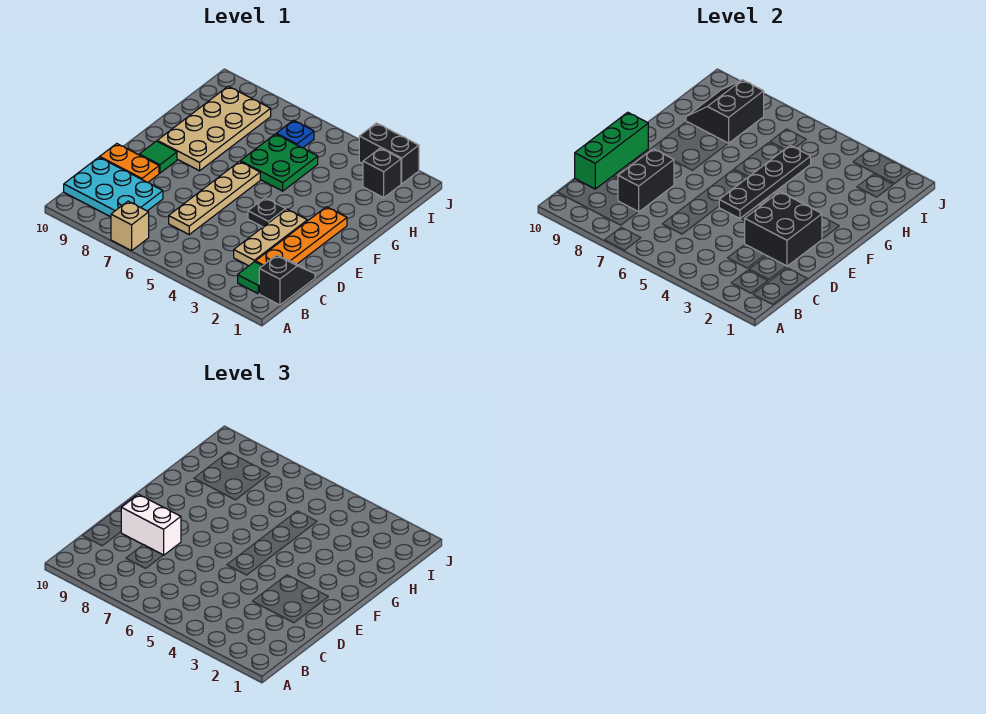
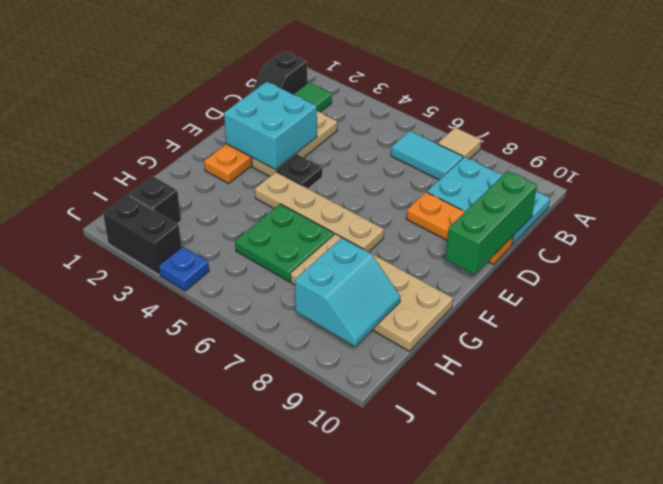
tan 1x1 brick [111,201,149,251] -> tan 1x1 tile [438,128,481,159]
none -> cyan 1x2 tile [391,131,463,180]
tan 1x4 plate [169,161,260,234] -> tan 1x4 plate turned to [255,172,384,252]
black 1x2 brick [618,149,674,212] -> none
black 2x2 brick [745,192,822,266] -> cyan 2x2 brick [224,82,317,170]
white 1x2 brick [121,494,181,555] -> none
orange 1x2 plate [100,144,159,182] -> orange 1x3 plate [407,192,513,264]
black 1x4 plate [719,145,811,219] -> none
green 1x1 tile [139,141,177,173] -> none
tan 2x4 plate [157,86,271,171] -> tan 2x4 plate turned to [291,234,453,351]
black 2x2 slope [686,80,764,143] -> cyan 2x2 slope [295,238,400,346]
blue 1x1 plate [276,120,314,148] -> blue 1x1 plate moved to [159,246,209,291]

